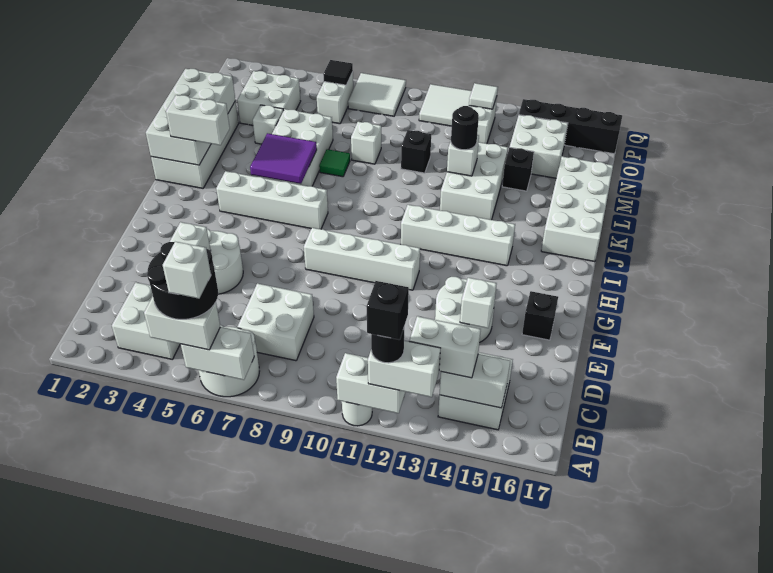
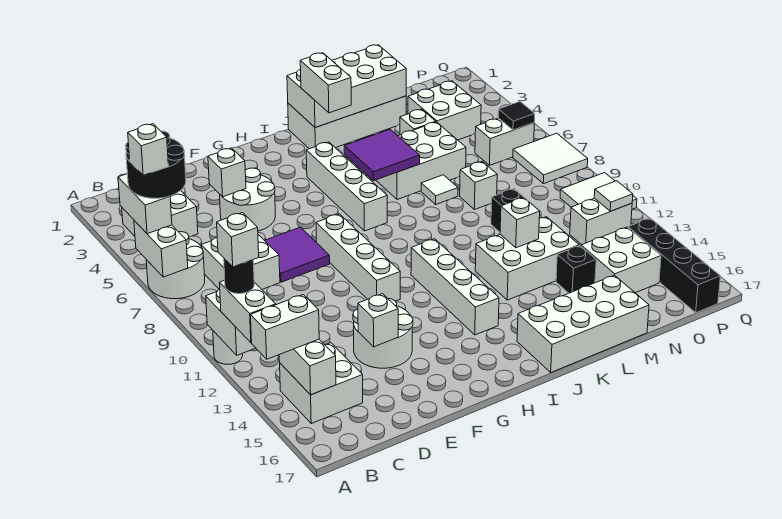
black 1x1 brick [367,281,409,340] -> white 1x1 brick [217,213,259,267]
white 1x2 brick [409,316,481,378] -> white 1x2 brick turned to [251,295,319,359]
none -> purple 2x2 tile [264,227,330,282]
black 1x1 brick [522,291,558,340] -> none
green 1x1 tile [319,149,350,177] -> white 1x1 tile [421,175,458,204]
black 1x1 round brick [451,106,479,150] -> none

